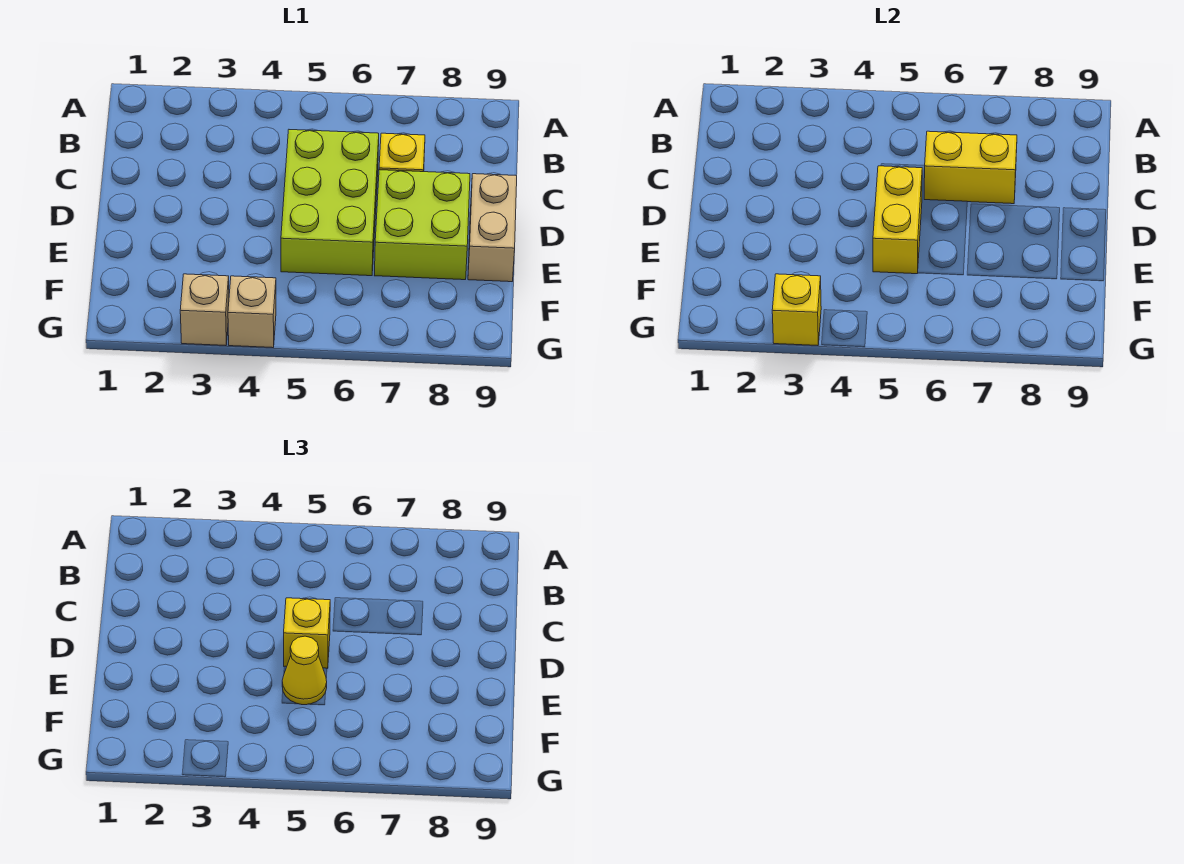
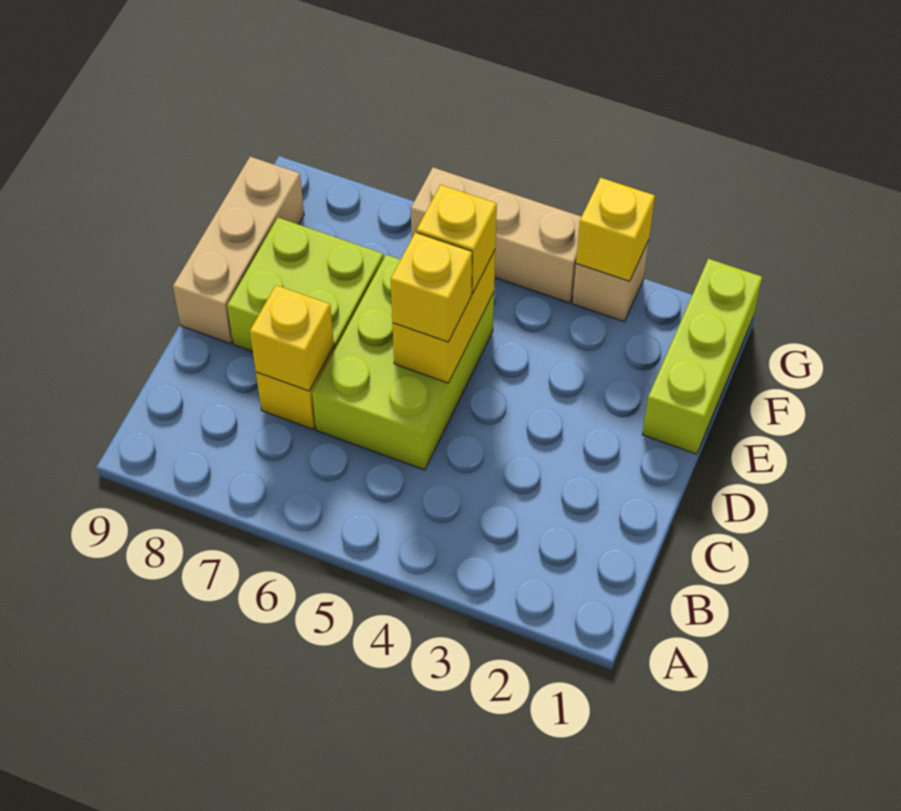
yellow 1x2 brick [924,131,1017,204] -> yellow 1x1 brick [250,285,334,391]
tan 1x2 brick [468,174,517,282] -> tan 1x3 brick [173,157,304,344]
none -> lime 1x3 brick [642,259,762,454]
yellow 1x1 cone [282,636,327,705] -> yellow 1x1 brick [416,185,497,293]
tan 1x1 brick [228,276,276,348] -> tan 1x3 brick [411,167,581,303]

